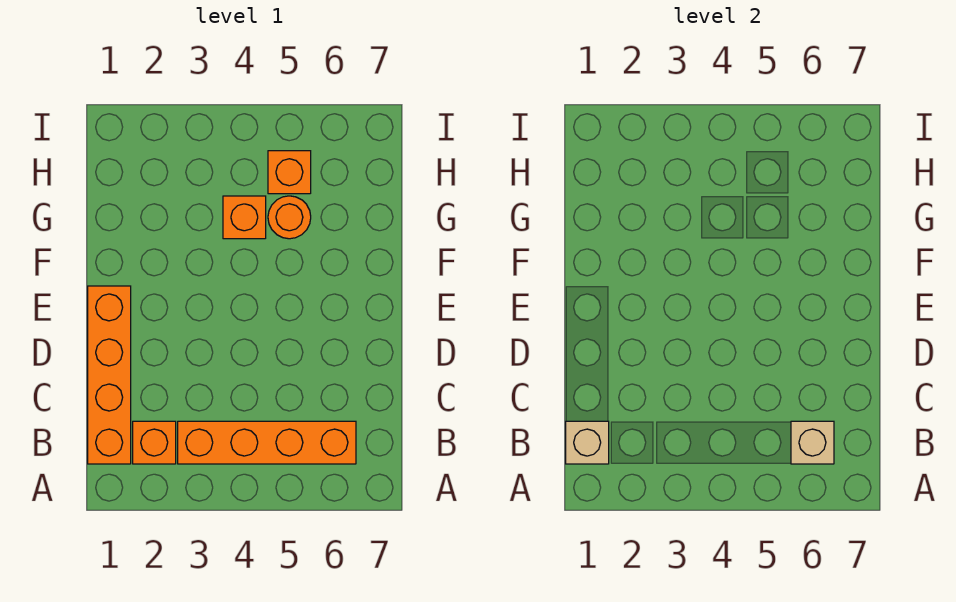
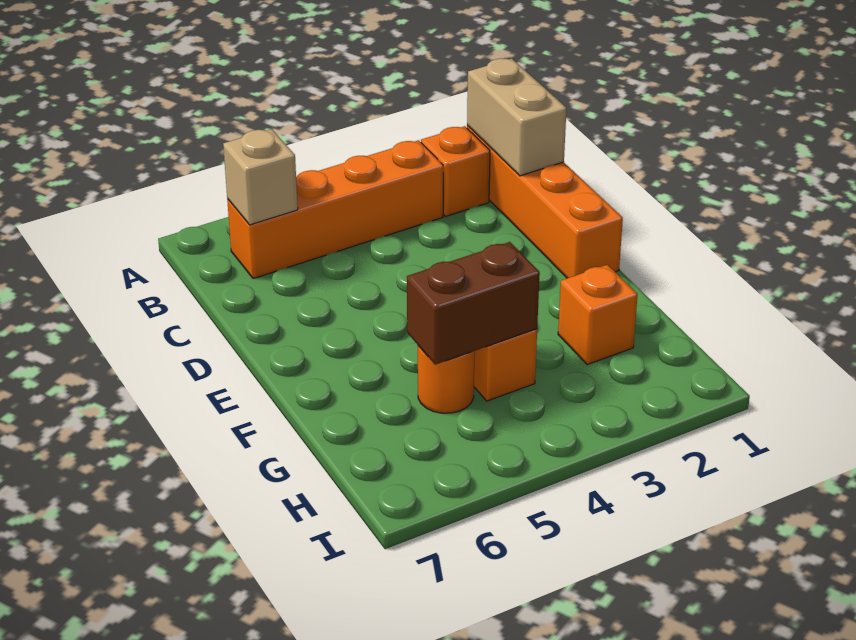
tan 1x1 brick [566,421,609,464] -> tan 1x2 brick [467,58,567,176]
none -> brown 1x2 brick [407,242,540,365]
orange 1x1 brick [268,151,311,194] -> orange 1x1 brick moved to [558,265,638,365]

